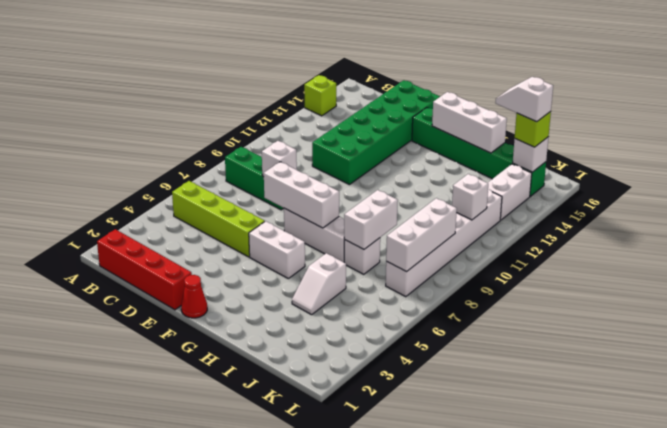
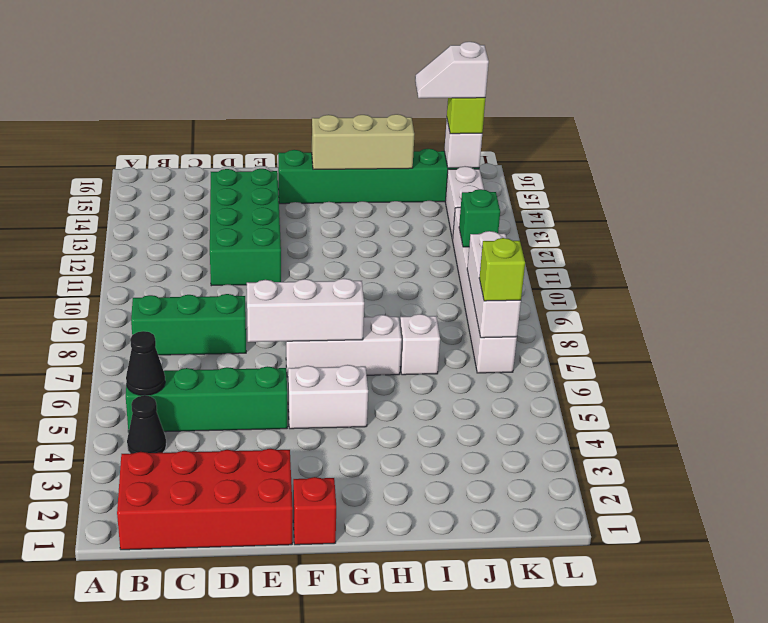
lime 1x1 brick [304,75,336,116] -> lime 1x1 brick moved to [479,238,525,301]
red 1x4 brick [97,229,192,310] -> red 2x4 brick [117,449,293,550]
none -> black 1x1 cone [127,395,166,453]
lime 1x4 brick [172,181,265,257] -> green 1x4 brick [126,366,287,432]
none -> black 1x1 cone [126,331,165,396]
white 1x1 brick [262,141,297,177] -> none
green 2x6 brick [312,80,440,185] -> green 2x4 brick [210,169,281,286]
red 1x1 cone [181,275,207,318] -> red 1x1 brick [293,477,336,545]
white 1x3 brick [432,92,507,153] -> tan 1x3 brick [312,114,414,169]
white 1x2 slope [292,253,346,315] -> none
white 1x2 brick [344,190,398,249] -> none
white 1x1 brick [452,174,488,220] -> green 1x1 brick [459,189,500,247]

